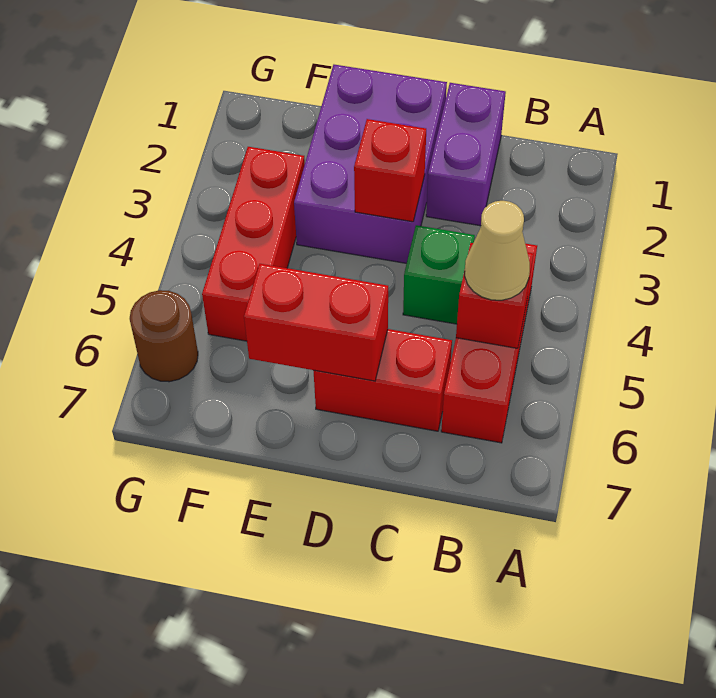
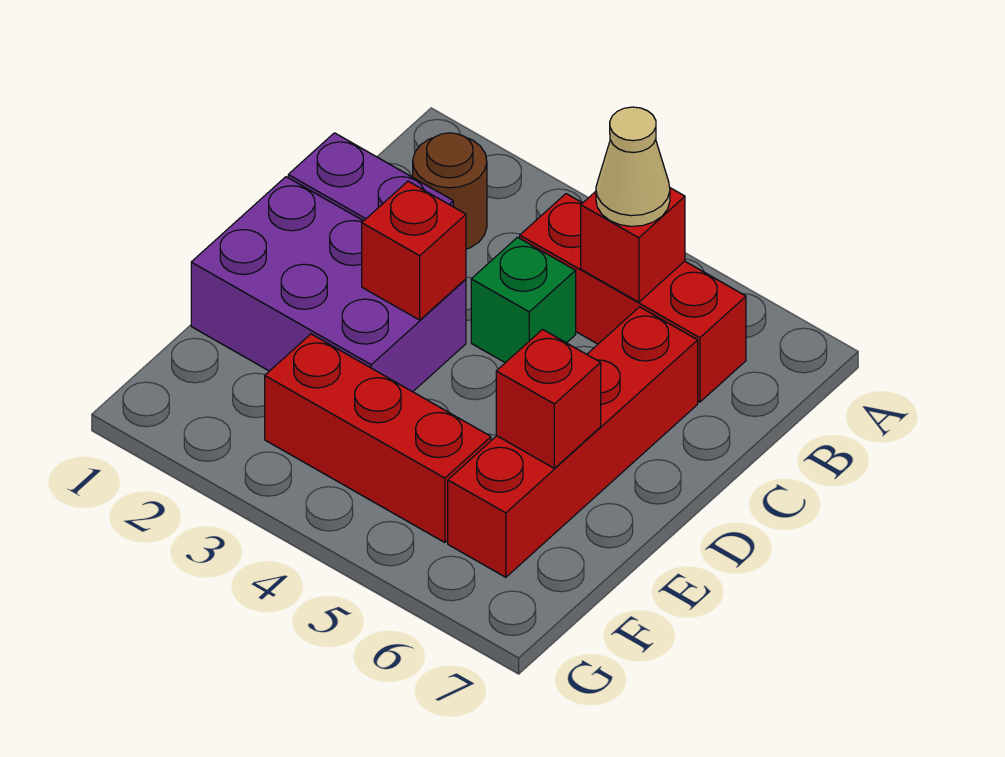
red 1x2 brick [314,329,452,431] -> red 1x4 brick [448,307,698,577]
red 1x2 brick [244,264,388,381] -> red 1x1 brick [496,329,601,468]
brown 1x1 round brick [130,290,198,382] -> brown 1x1 round brick moved to [413,133,487,249]

